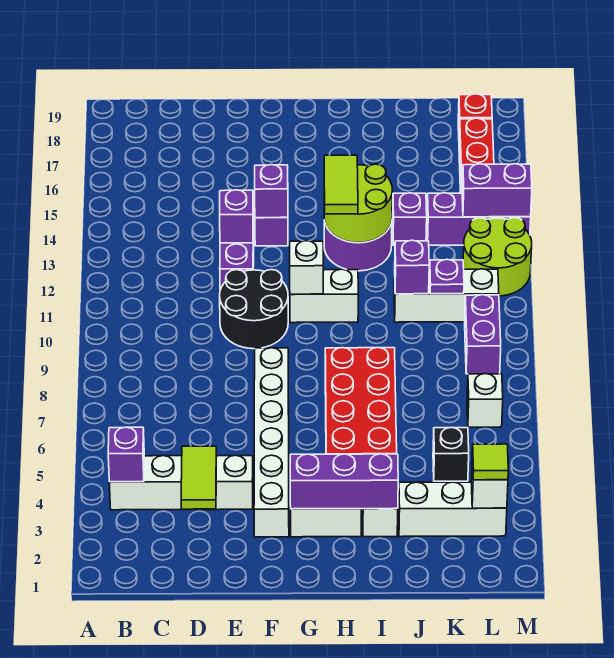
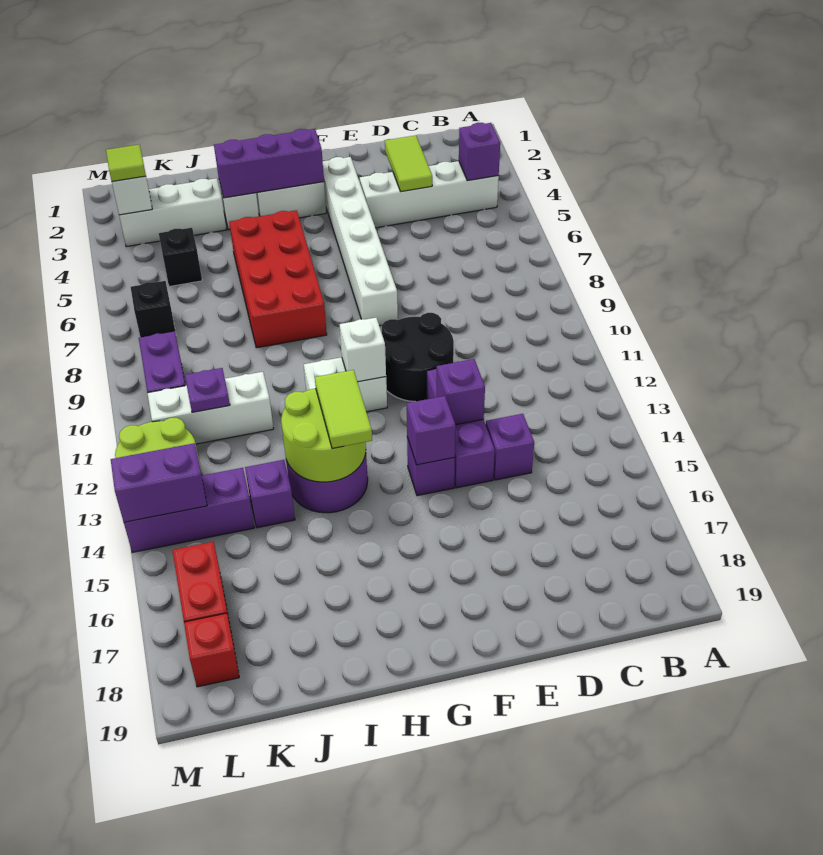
purple 1x1 brick [395,240,429,294] -> purple 1x1 brick moved to [486,414,534,480]
white 1x1 brick [467,374,503,427] -> black 1x1 brick [131,281,176,337]

